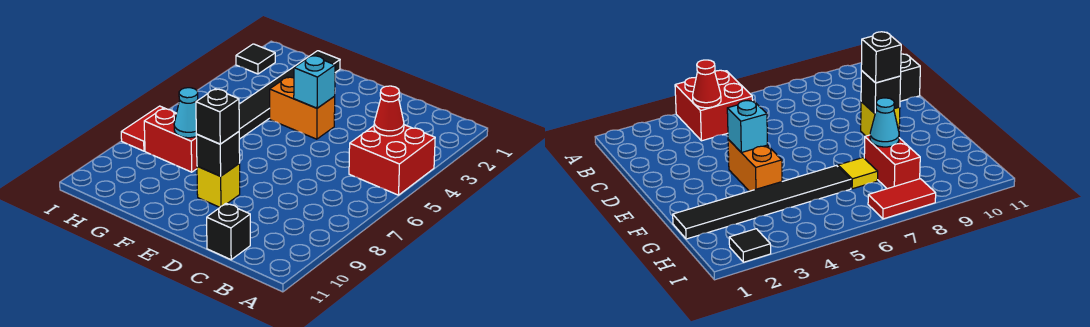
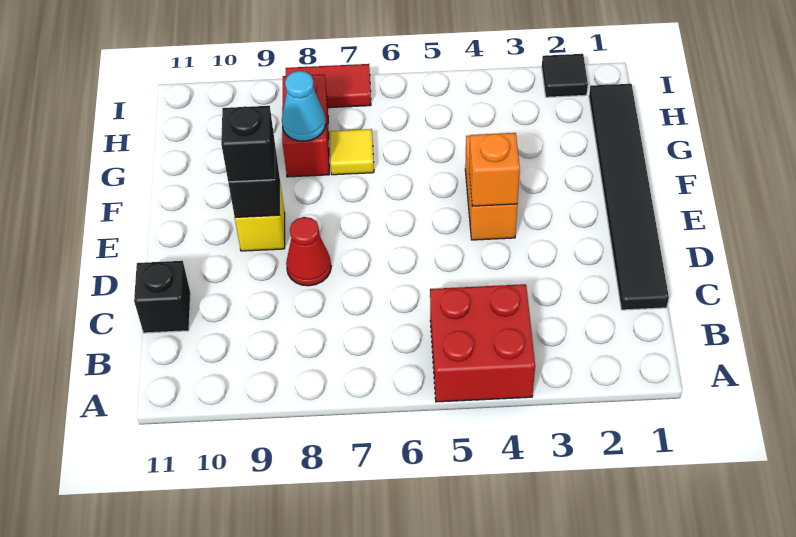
red 1x1 cone [374,86,404,136] -> red 1x1 cone moved to [286,217,331,286]
cyan 1x1 brick [294,56,335,108] -> orange 1x1 brick [469,133,520,206]
black 1x6 tile [239,51,340,139] -> black 1x6 tile turned to [589,84,669,310]

